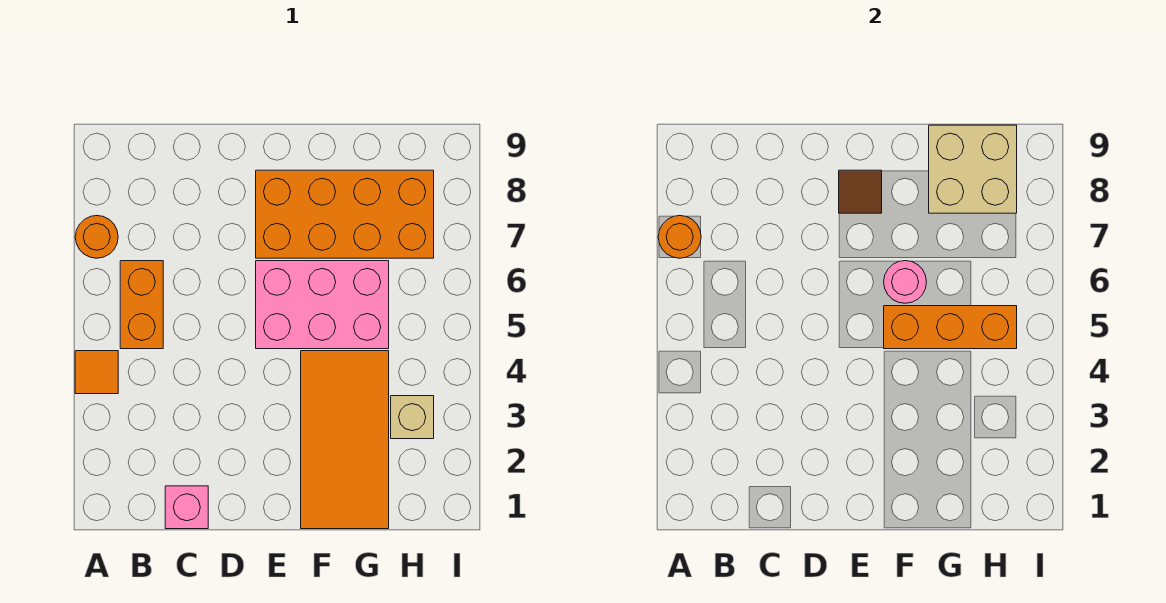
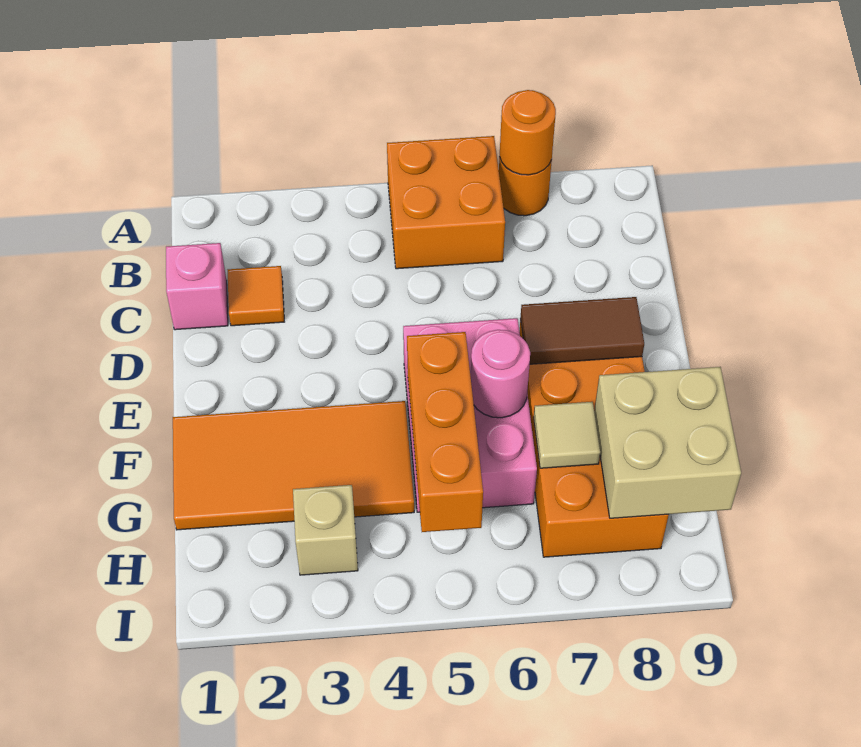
orange 1x1 tile [75,351,118,394] -> orange 1x1 tile moved to [228,266,284,326]
orange 1x2 brick [120,261,163,349] -> orange 2x2 brick [387,136,505,269]
brown 1x1 tile [839,170,882,213] -> brown 1x2 tile [520,297,644,364]
none -> tan 1x1 tile [534,402,600,468]

